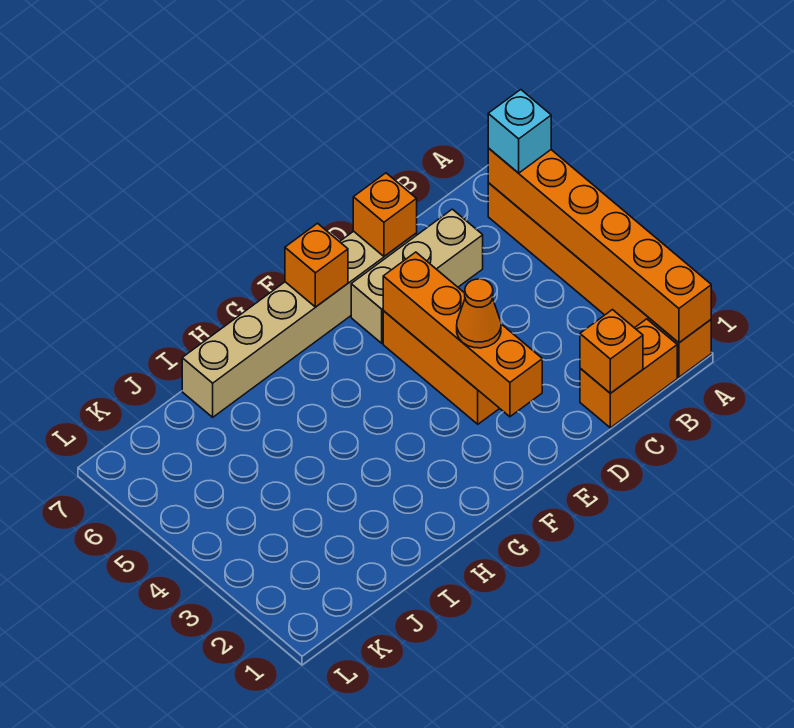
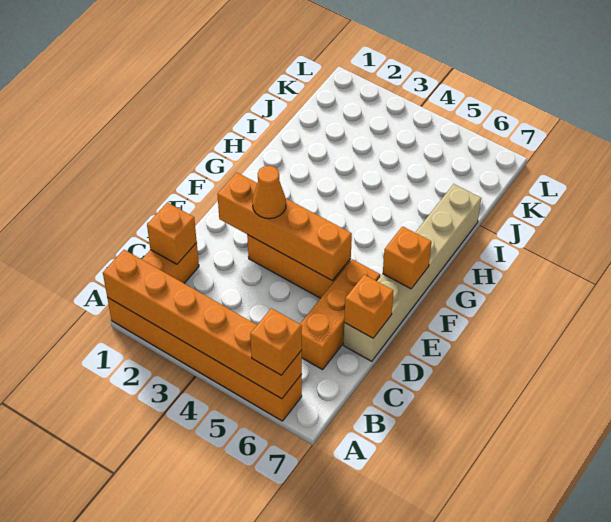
cyan 1x1 brick [488,90,551,173] -> orange 1x1 brick [250,308,302,375]
tan 1x3 brick [351,209,483,343] -> orange 1x3 brick [300,259,380,370]

